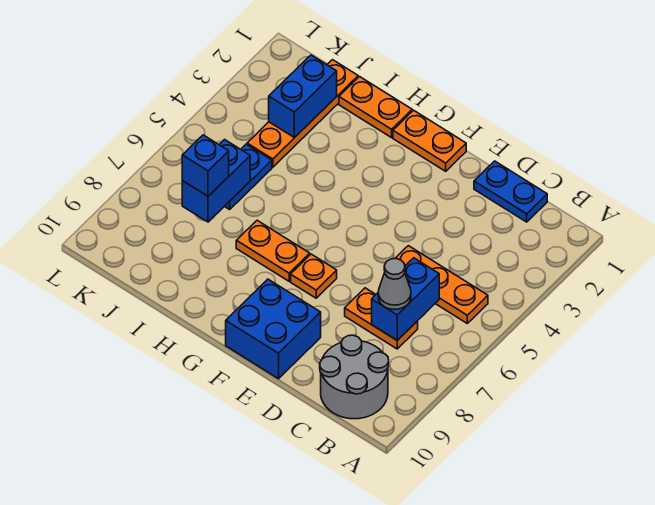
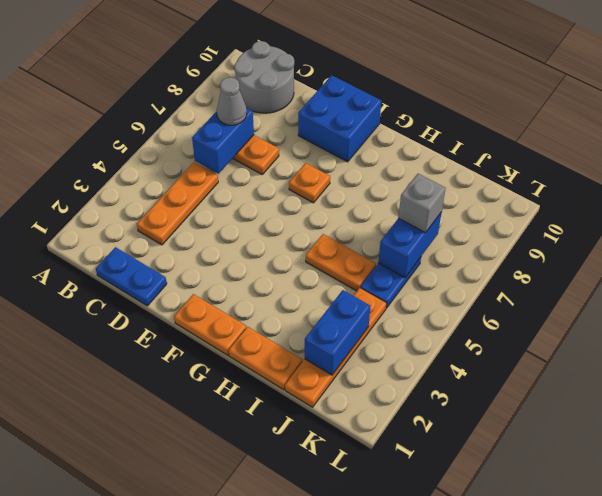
orange 1x3 plate [395,246,488,323] -> orange 1x3 plate turned to [137,162,218,245]
orange 1x2 plate [236,220,310,281] -> orange 1x2 plate moved to [306,234,376,291]
blue 1x1 brick [182,135,229,196] -> grey 1x1 brick [398,174,446,233]

